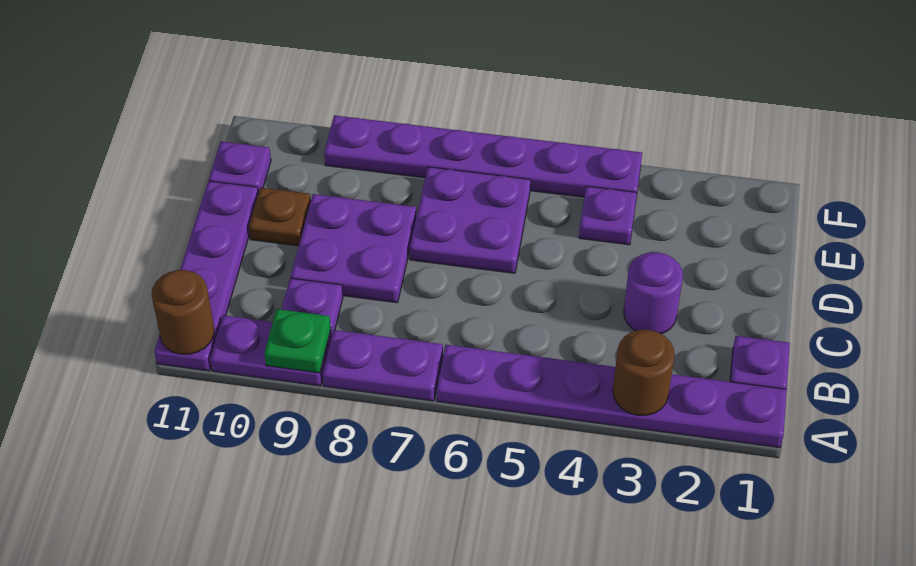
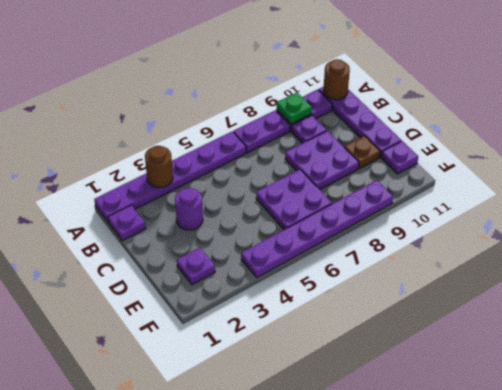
purple 1x1 plate [579,186,637,245] -> purple 1x1 plate moved to [177,248,215,285]

